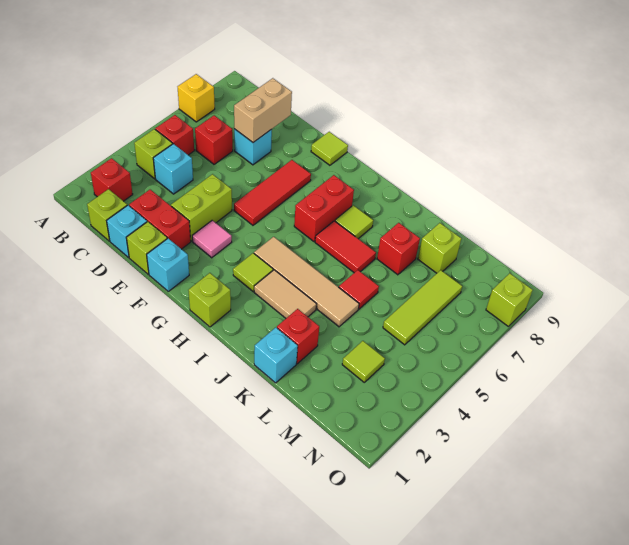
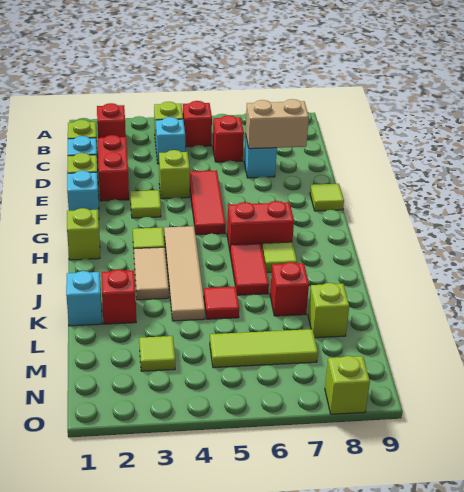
yellow 1x1 brick [178,74,215,122] -> none
lime 1x2 brick [171,174,232,241] -> lime 1x1 brick [159,150,190,199]
pink 1x1 tile [192,220,232,258] -> lime 1x1 tile [130,190,161,218]
red 1x3 tile [234,160,311,225] -> red 1x3 tile turned to [190,170,226,235]

